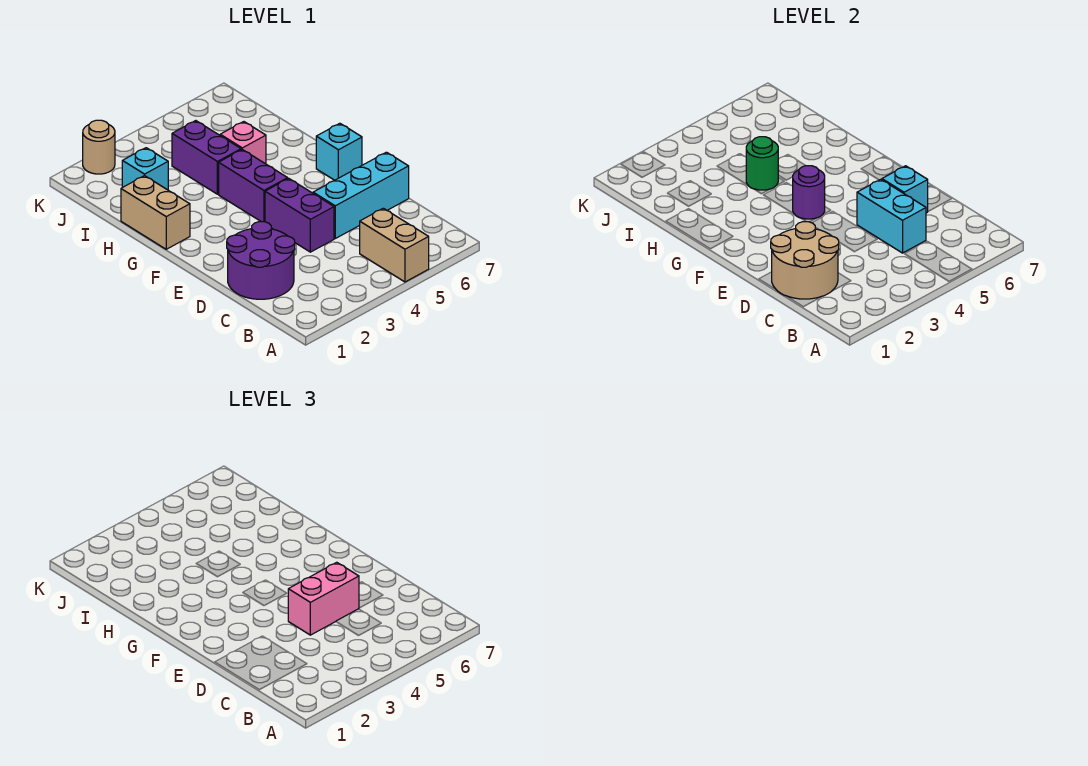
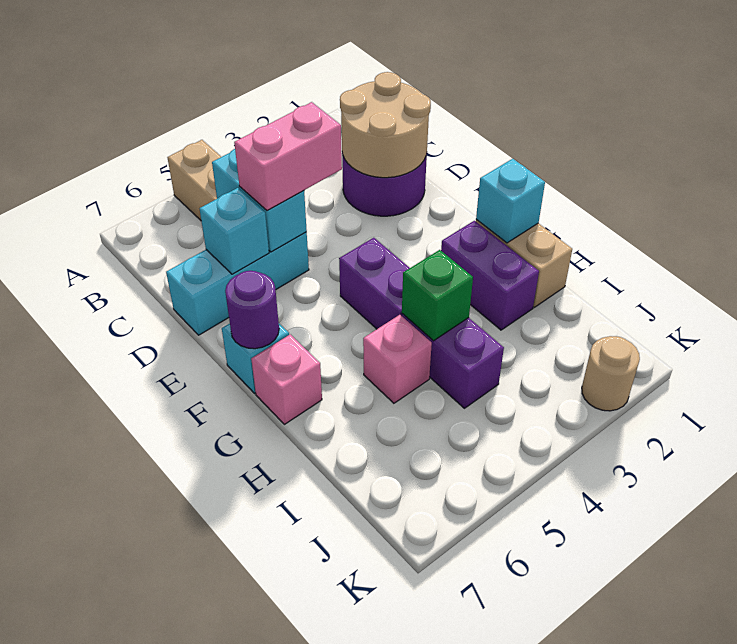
purple 1x2 brick [265,178,334,252] -> purple 1x2 brick moved to [441,221,539,330]
purple 1x1 round brick [793,166,825,219] -> purple 1x1 round brick moved to [225,271,279,349]
none -> pink 1x1 brick [251,334,322,424]
green 1x1 round brick [746,137,779,190] -> green 1x1 brick [402,250,473,341]
cyan 1x1 brick [122,148,168,190] -> cyan 1x1 brick moved to [476,159,545,243]

